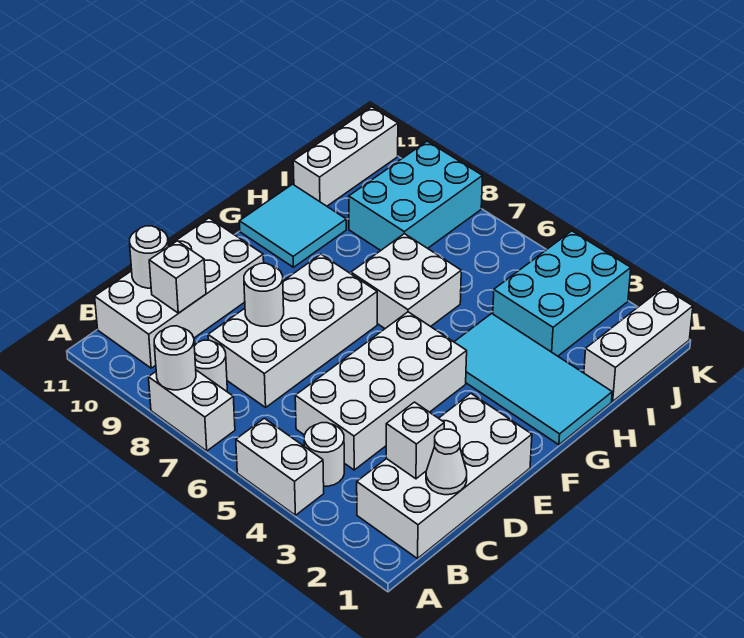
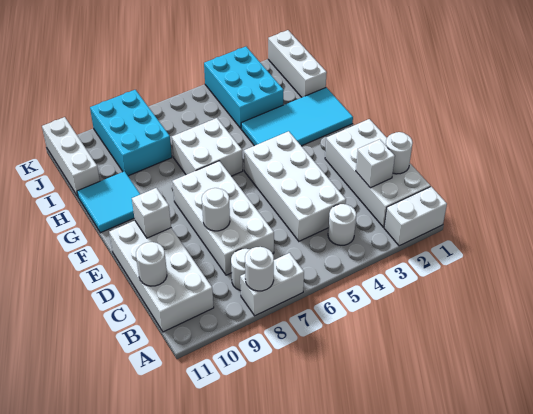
white 1x2 brick [236,418,324,515] -> white 1x2 brick moved to [384,187,447,246]
white 1x1 cone [426,429,467,495] -> white 1x1 round brick [386,132,413,174]
white 1x1 brick [149,241,206,313] -> white 1x1 brick moved to [132,188,171,238]

